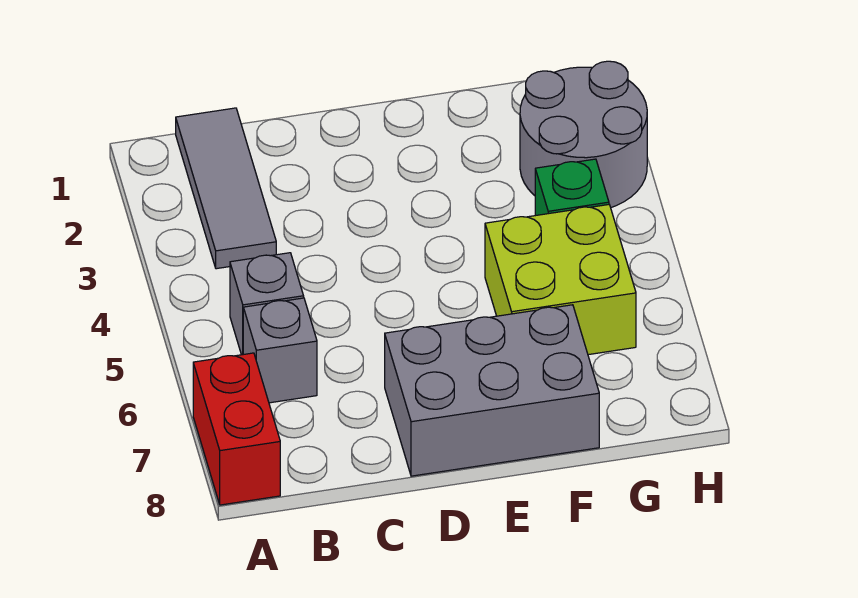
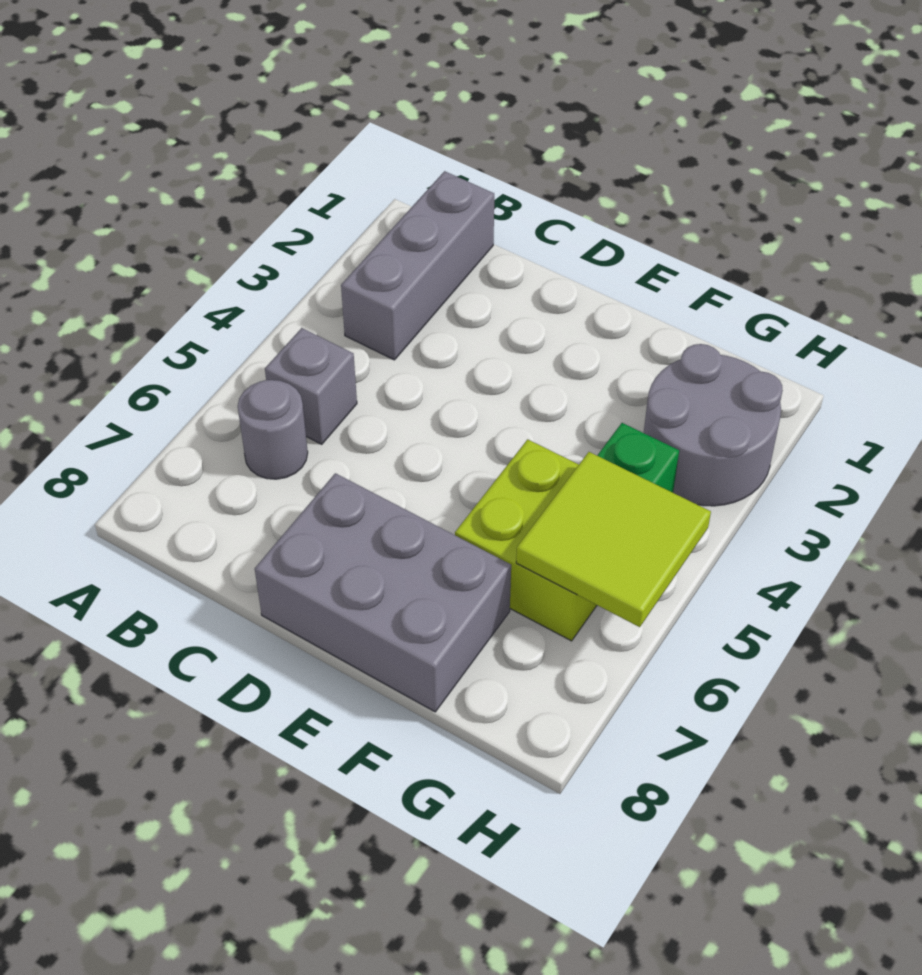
red 1x2 brick [193,353,280,505] -> none
grey 1x3 tile [176,108,276,269] -> grey 1x3 brick [341,171,494,360]
grey 1x1 brick [243,298,317,403] -> grey 1x1 round brick [238,380,308,479]
none -> lime 2x2 tile [516,452,711,627]

